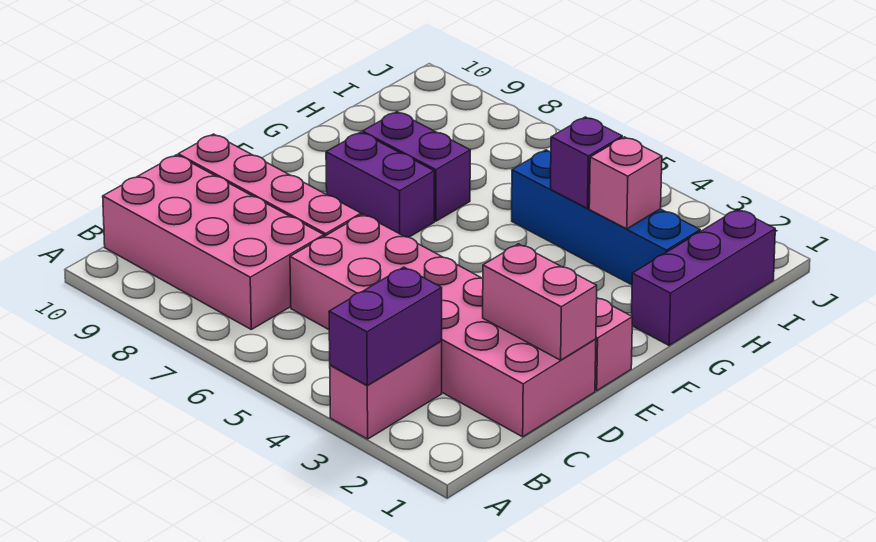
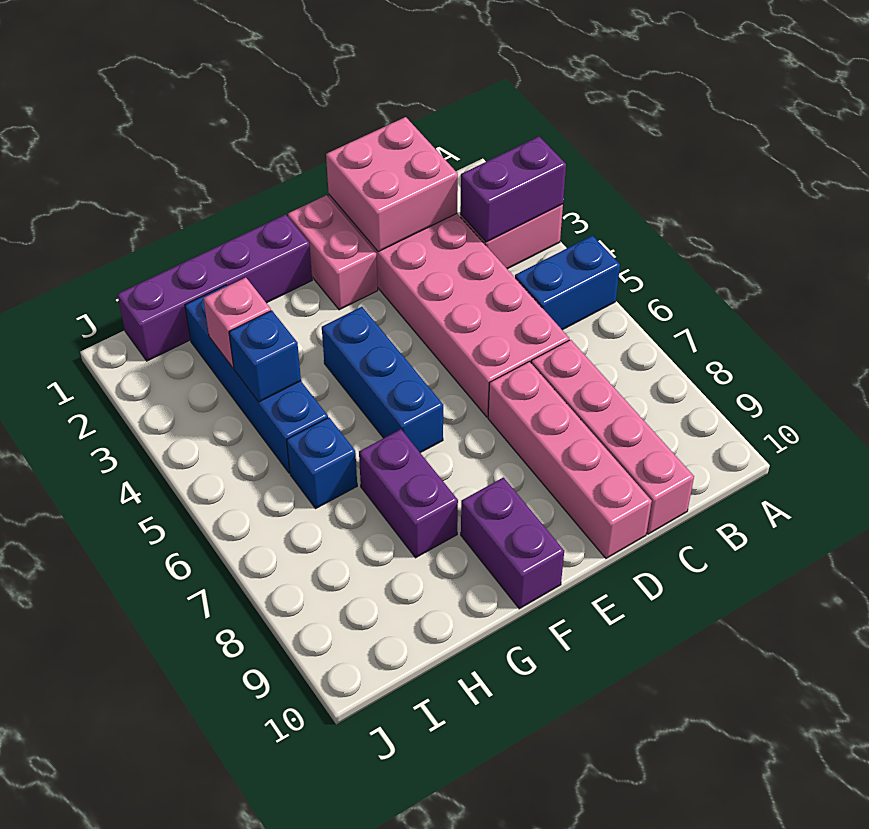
none -> blue 1x2 brick [515,236,620,330]
pink 2x4 brick [103,155,324,329] -> pink 1x4 brick [531,340,694,534]
pink 1x2 brick [483,244,597,360] -> pink 2x2 brick [326,117,458,252]
none -> blue 1x3 brick [322,307,443,453]
purple 1x2 brick [326,132,434,237] -> purple 1x2 brick moved to [461,478,564,609]
purple 1x3 brick [632,209,775,345] -> purple 1x4 brick [117,215,312,361]
purple 1x1 brick [551,117,622,208] -> blue 1x1 brick [229,311,301,402]
none -> blue 1x1 brick [287,418,357,508]

